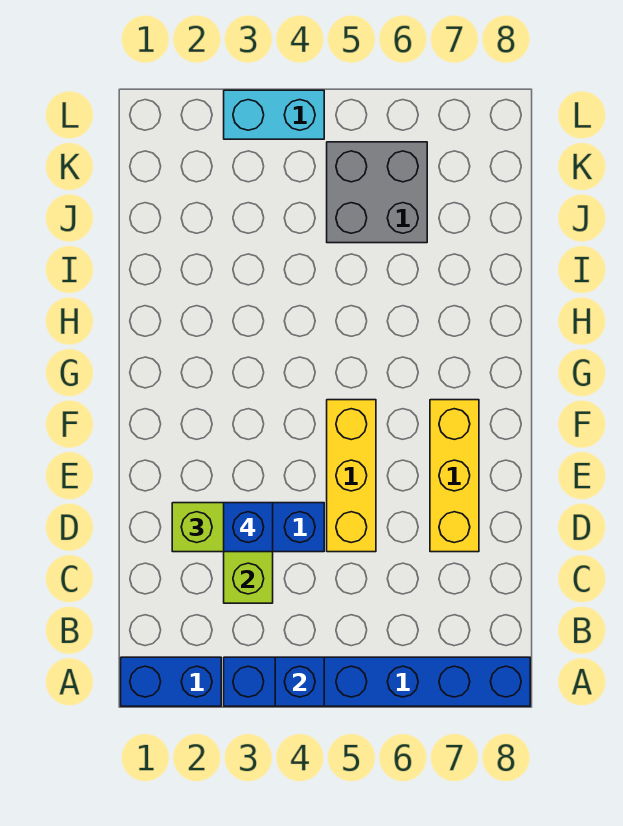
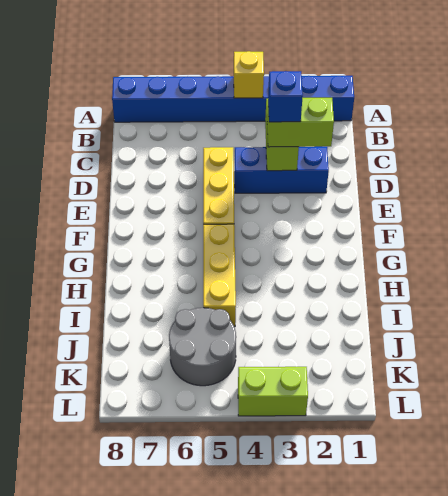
blue 1x1 brick [275,657,324,706] -> yellow 1x1 brick [234,51,264,98]
yellow 1x3 brick [430,400,479,552] -> yellow 1x3 brick moved to [203,224,236,327]
grey 2x2 brick [327,142,427,243] -> grey 2x2 round brick [169,308,236,386]
cyan 1x2 brick [224,90,324,139] -> lime 1x2 brick [238,367,308,416]

